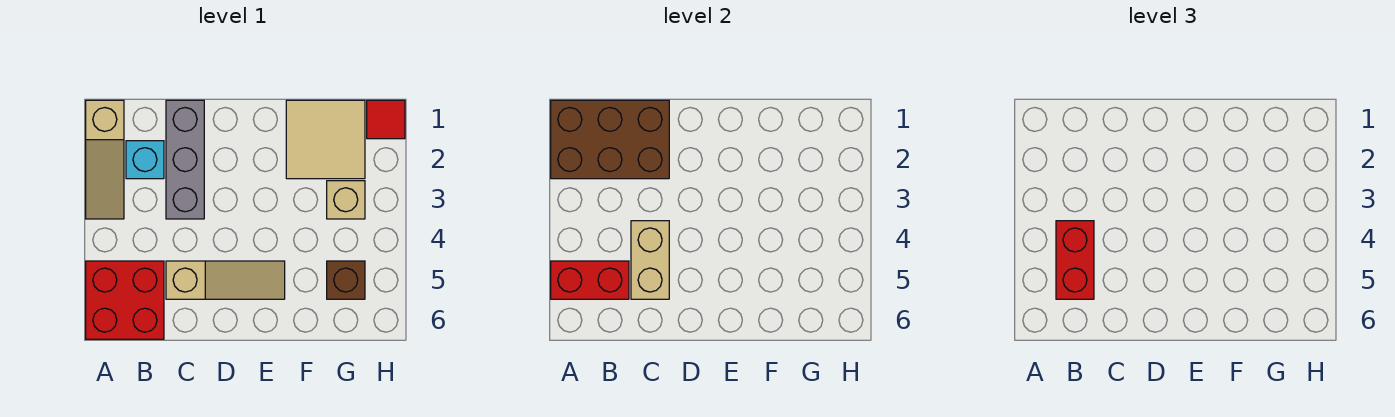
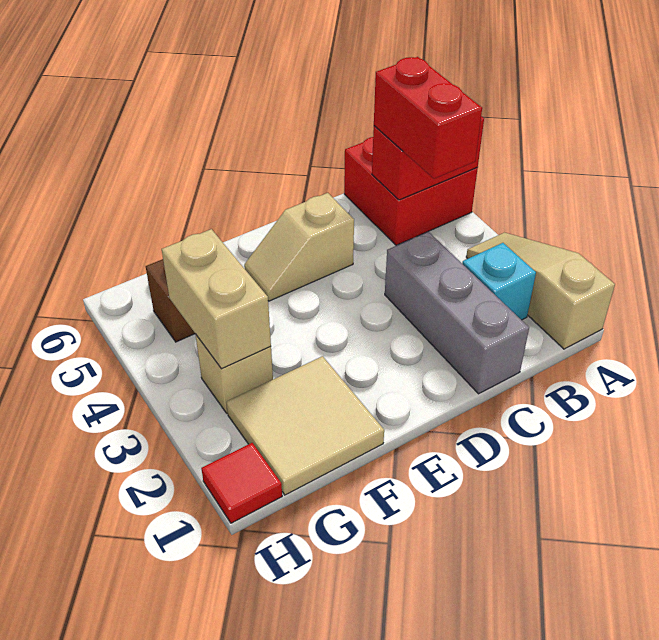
brown 2x3 brick [551,100,669,179] -> none
tan 1x2 brick [631,221,669,299] -> tan 1x2 brick moved to [162,229,271,369]
tan 1x3 slope [166,261,285,299] -> tan 1x2 slope [244,193,354,301]

